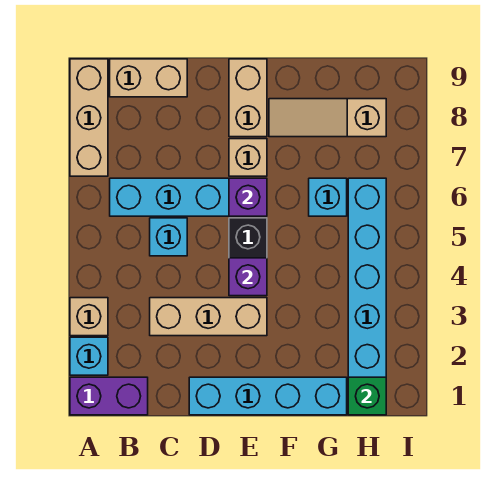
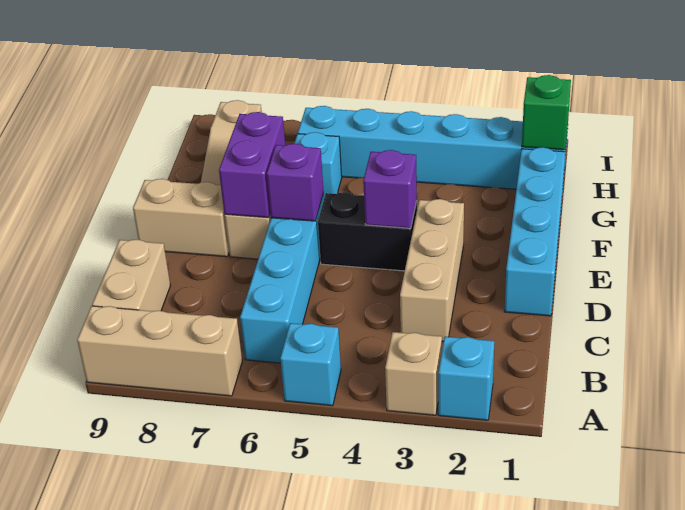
purple 1x2 brick [70,377,148,415] -> purple 1x2 brick moved to [219,112,285,218]
cyan 1x1 brick [150,218,187,256] -> cyan 1x1 brick moved to [280,323,341,406]

